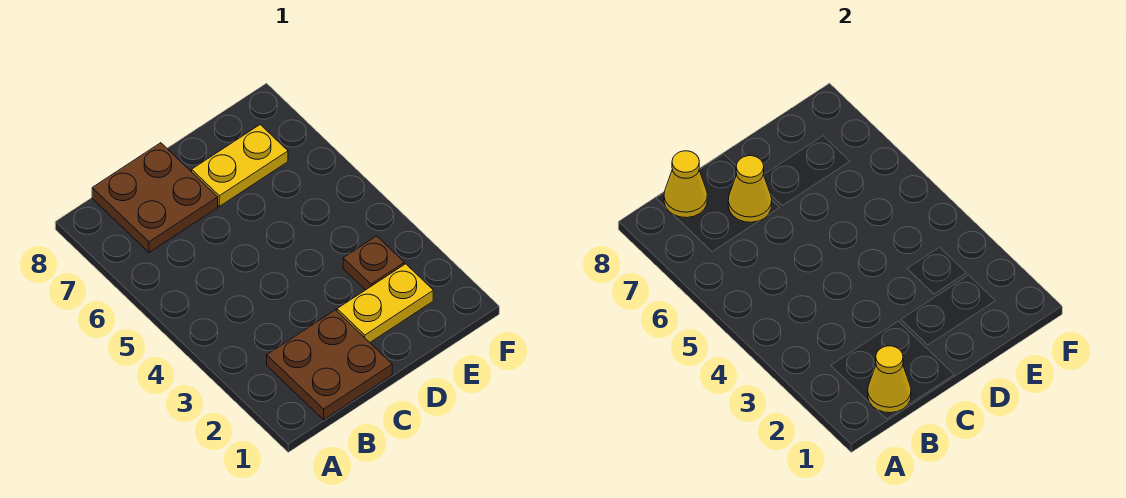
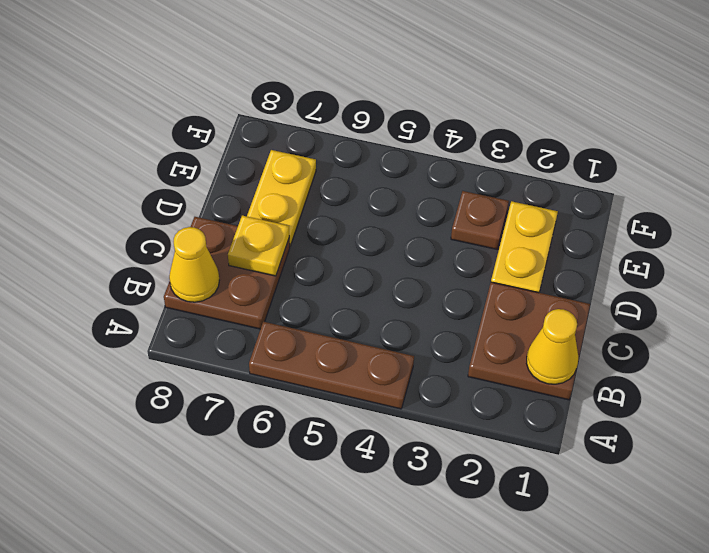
none -> brown 1x3 plate [249,322,414,409]
yellow 1x1 cone [728,156,772,222] -> yellow 1x1 plate [228,216,289,276]

